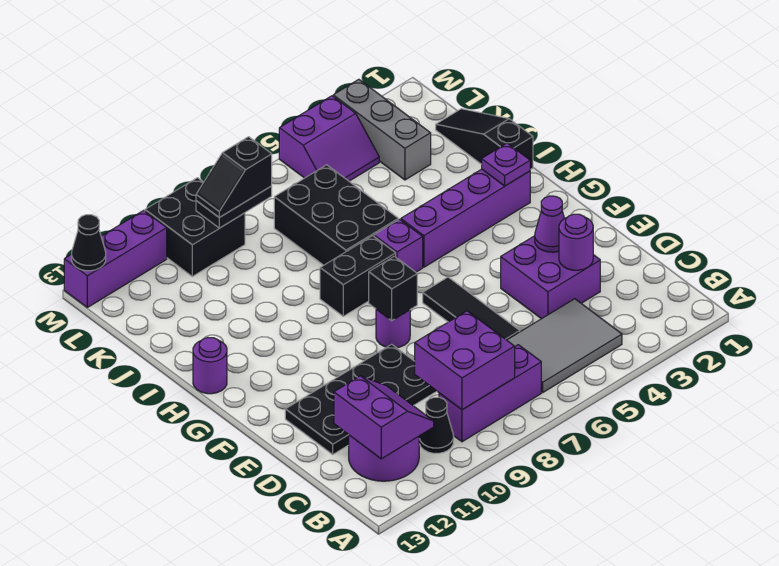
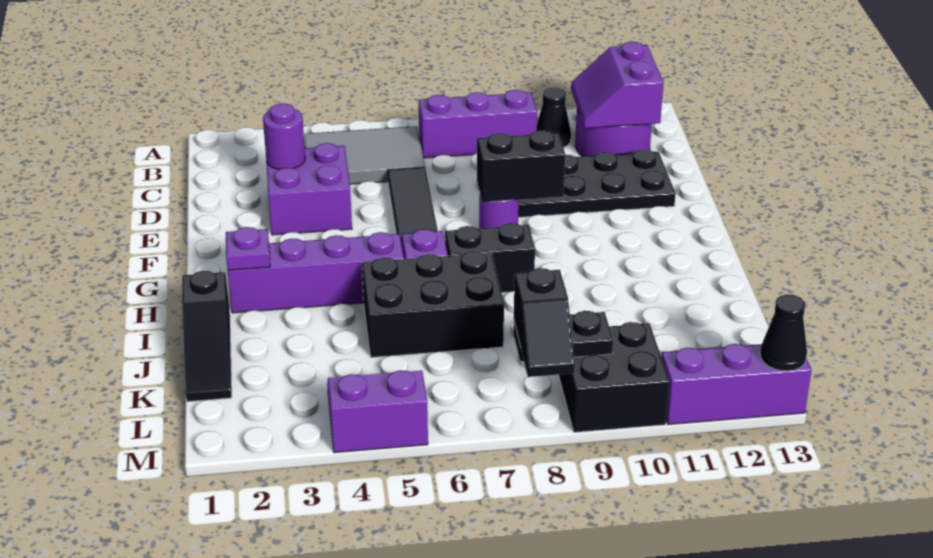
purple 2x2 brick [415,311,515,410] -> none
purple 1x1 cone [535,196,564,252] -> none
black 1x1 brick [369,256,417,321] -> black 1x2 brick [477,130,565,202]
purple 1x1 round brick [193,338,227,394] -> none
black 2x3 brick [274,165,398,265] -> black 2x3 brick turned to [362,251,504,357]
grey 1x3 brick [333,79,431,180] -> none
black 1x2 slope [196,137,272,217] -> black 1x2 slope turned to [514,268,575,377]

